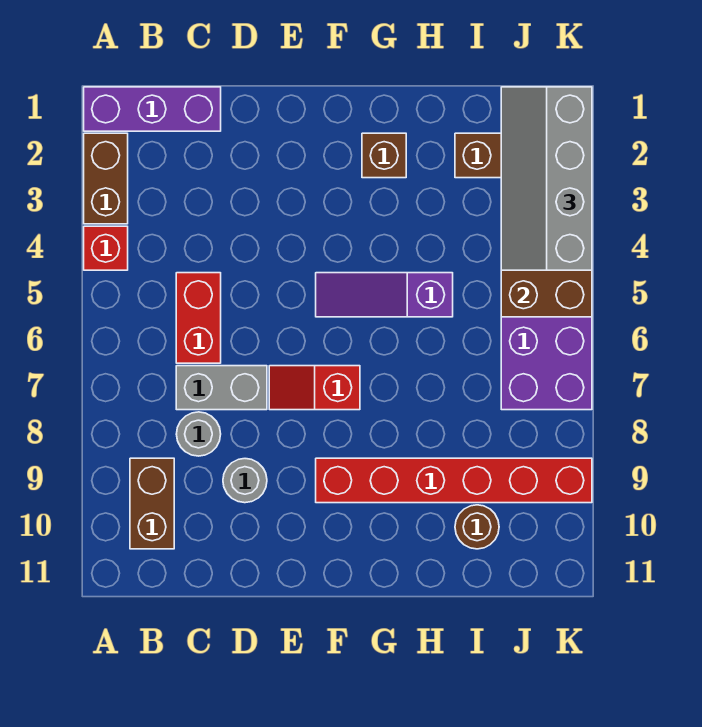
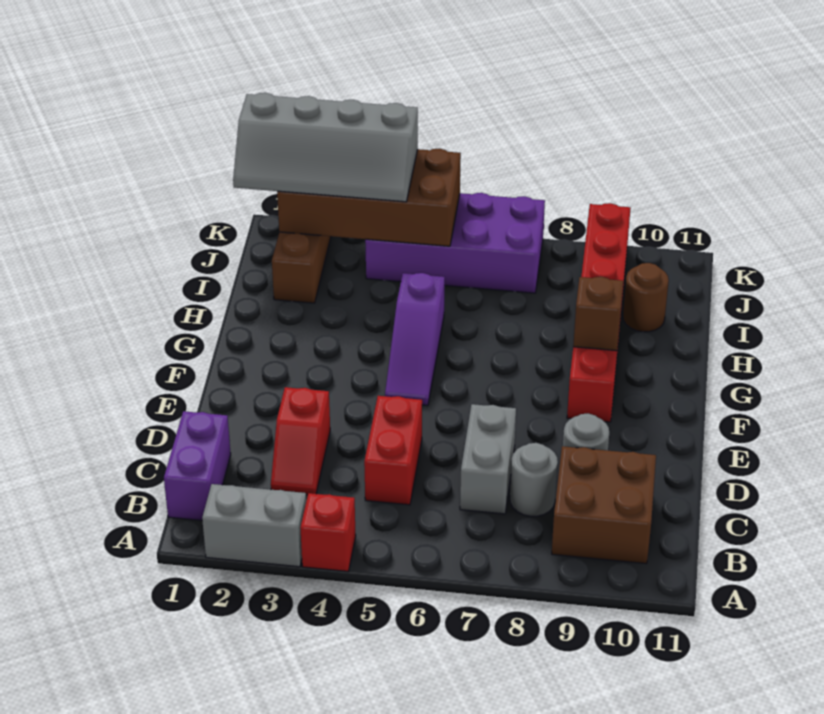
purple 1x3 brick [84,87,221,131] -> purple 1x2 brick [164,411,231,520]
brown 1x2 brick [84,133,128,224] -> grey 1x2 brick [202,484,306,567]
brown 1x2 brick [130,458,174,549] -> brown 2x2 brick [552,446,656,564]
red 1x2 brick [176,273,221,363] -> red 1x2 brick turned to [364,396,422,505]
red 1x2 slope [269,366,360,410] -> red 1x2 slope moved to [271,387,330,495]
brown 1x1 brick [362,133,406,178] -> brown 1x1 brick moved to [573,277,623,351]

